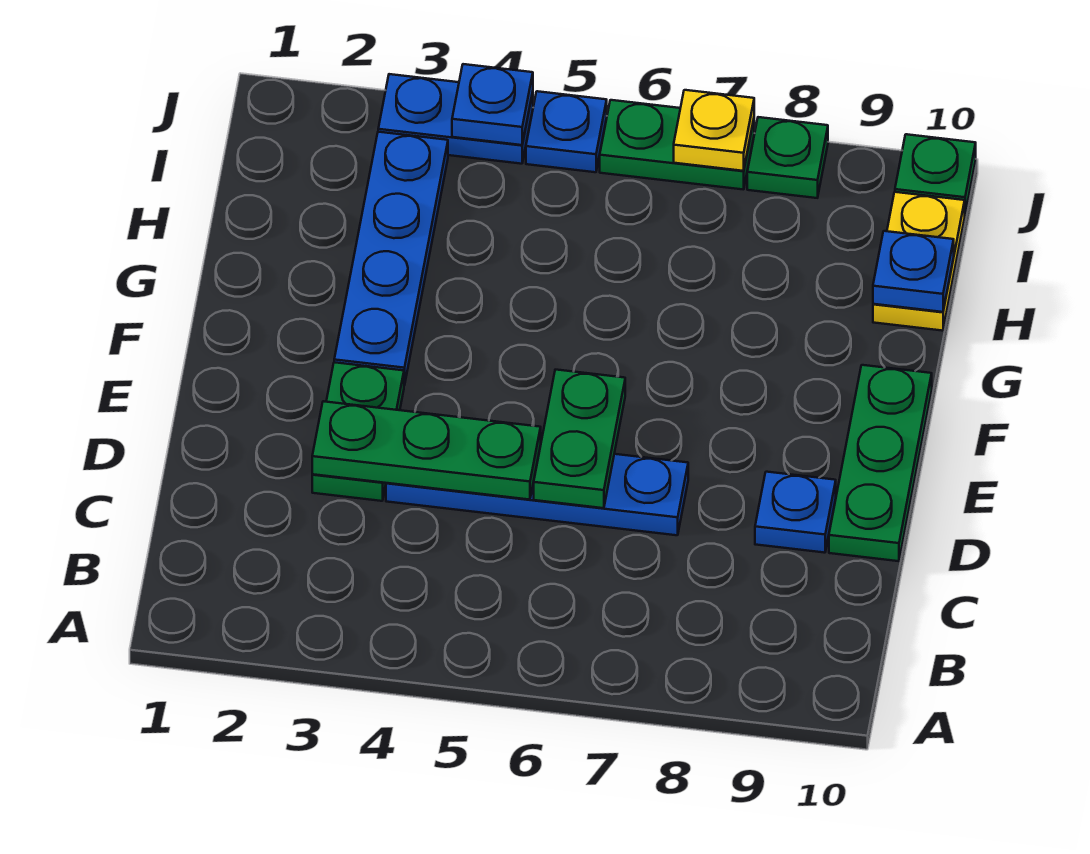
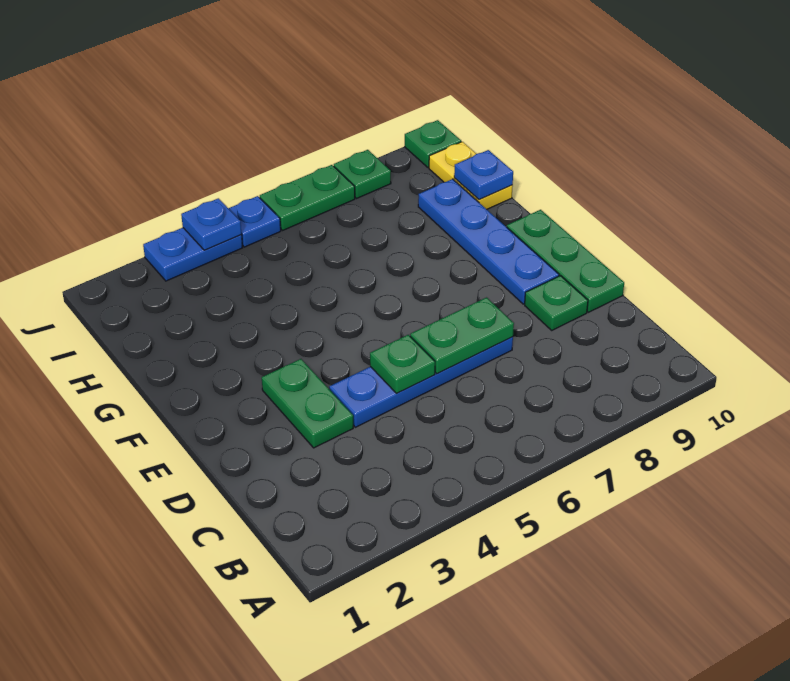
green 1x3 plate [312,401,541,500] -> green 1x1 plate [370,335,435,393]
green 1x2 plate [534,370,625,508] -> green 1x2 plate turned to [410,298,514,374]
blue 1x1 plate [755,472,836,553] -> green 1x1 plate [525,276,588,330]
blue 1x4 plate [334,132,448,385] -> blue 1x4 plate moved to [418,179,559,304]
yellow 1x1 plate [674,90,754,171] -> none

